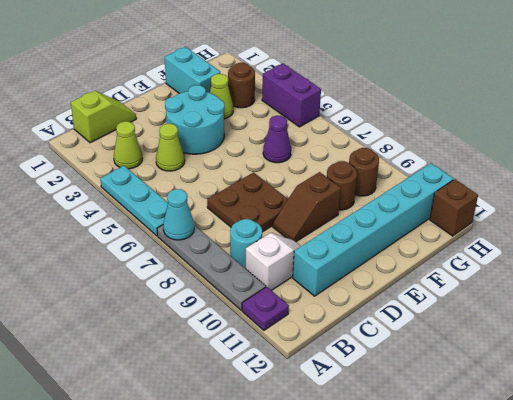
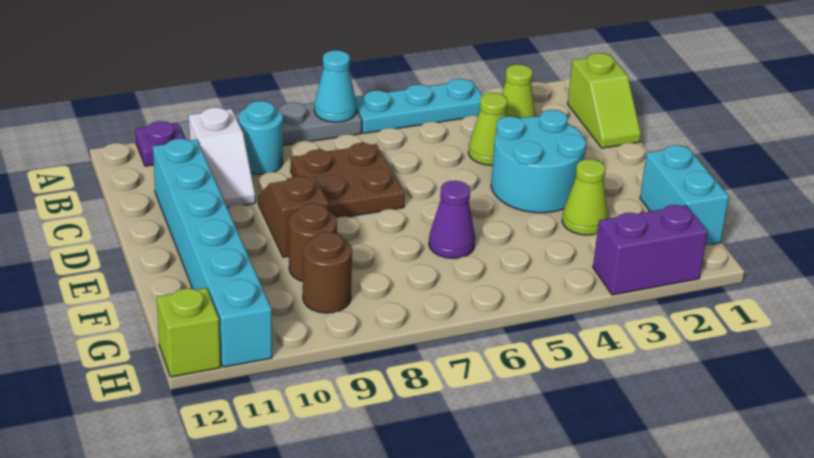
cyan 1x2 brick [165,47,220,94] -> cyan 1x2 brick turned to [640,145,729,245]
brown 1x1 round brick [228,63,255,108] -> none
purple 1x2 brick [262,63,321,127] -> purple 1x2 brick moved to [593,205,708,295]
brown 1x1 brick [430,179,478,236] -> lime 1x1 brick [157,288,220,377]

